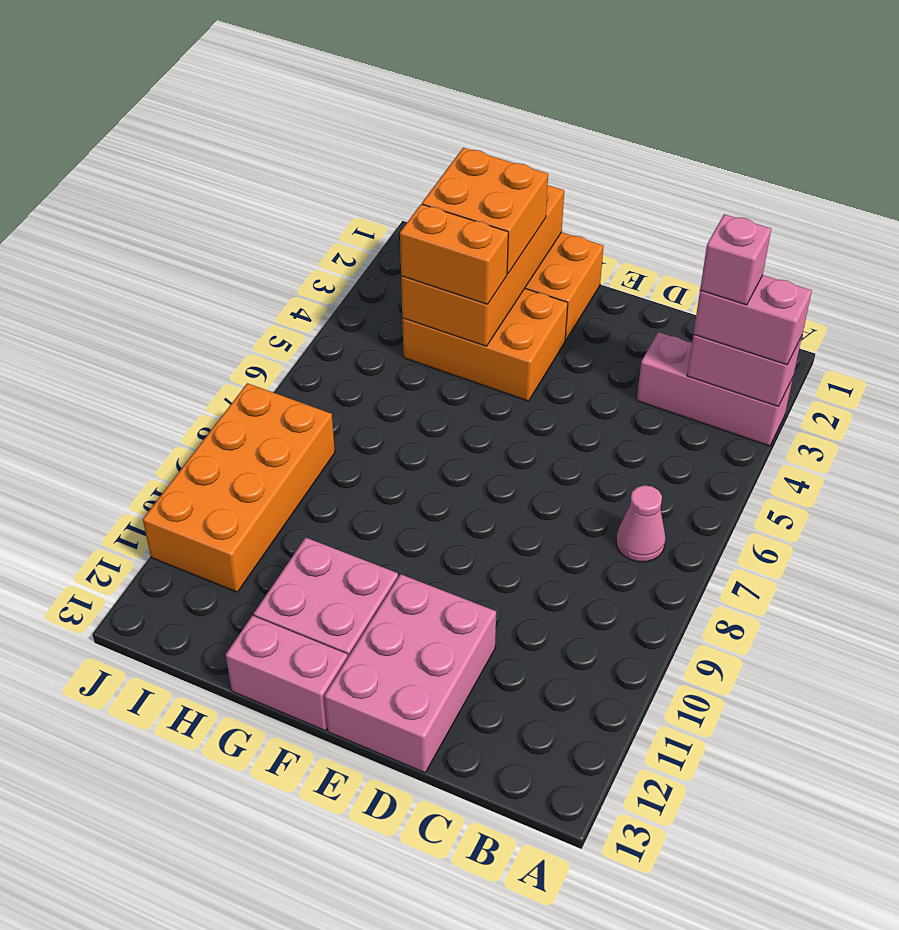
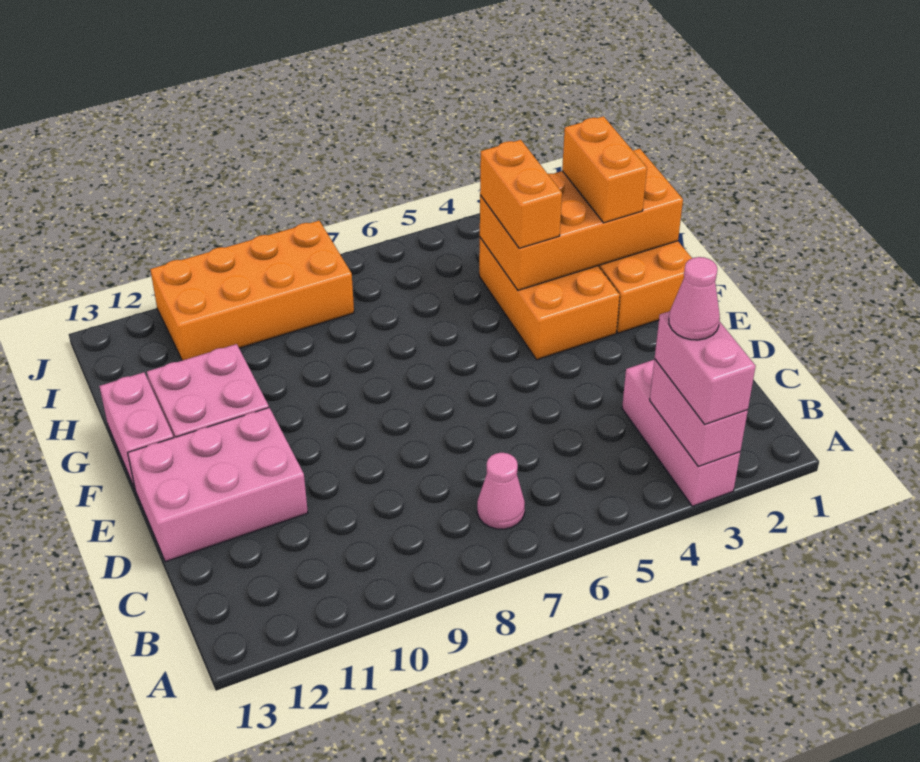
pink 1x1 brick [700,214,771,305] -> pink 1x1 cone [669,257,720,340]
orange 2x2 brick [422,148,548,274] -> orange 1x2 brick [562,116,647,223]

